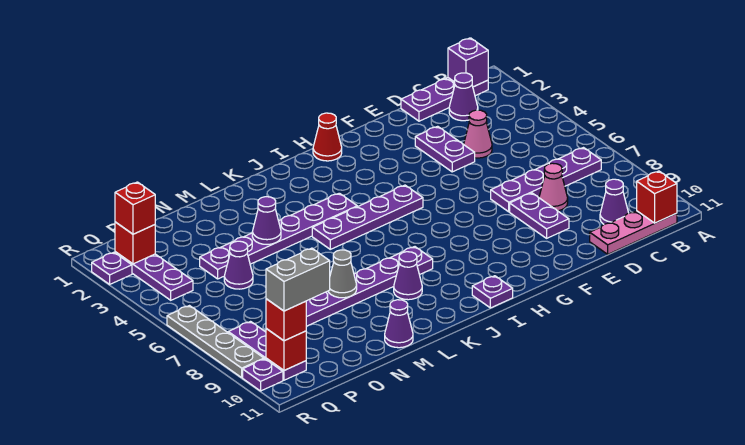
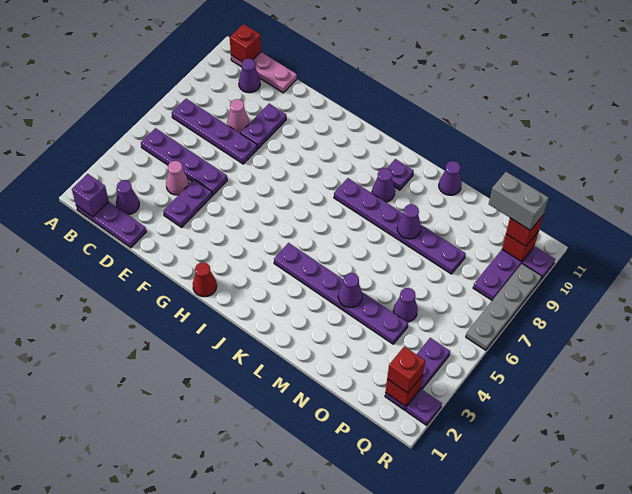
purple 1x4 plate [312,185,423,249] -> purple 1x4 plate moved to [141,128,227,195]
purple 1x1 plate [472,276,513,308] -> purple 1x1 plate moved to [387,159,414,190]
grey 1x1 cone [328,250,357,298] -> purple 1x1 cone [397,204,421,239]

